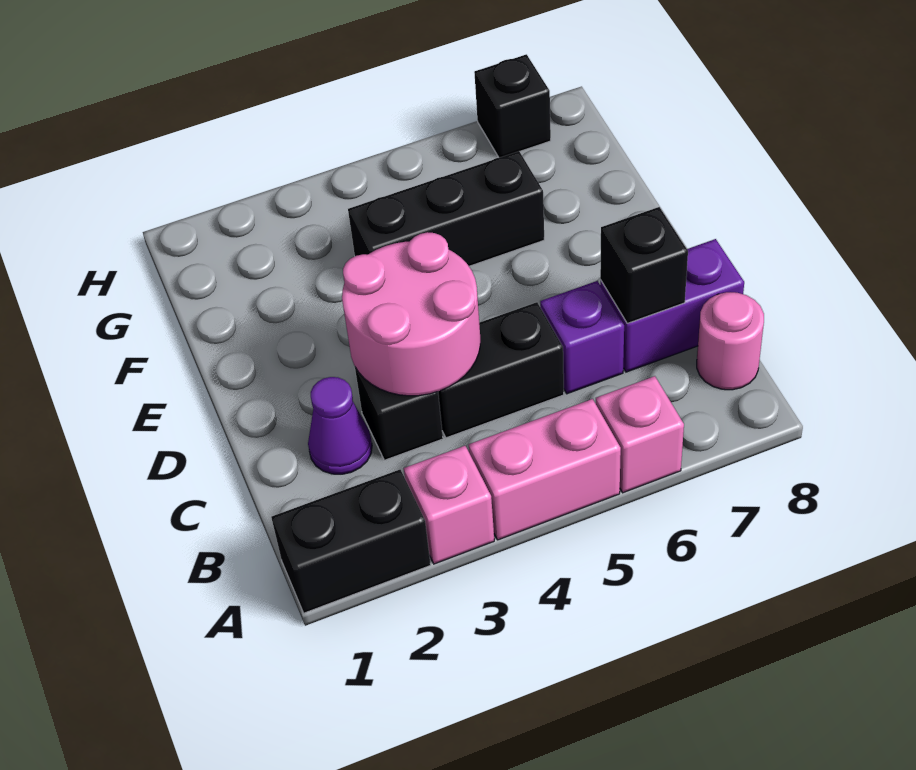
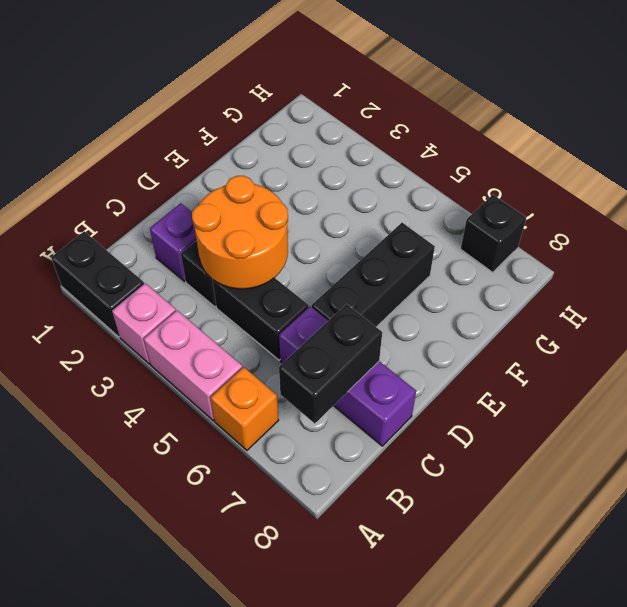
pink 1x1 brick [596,376,684,493] -> orange 1x1 brick [211,367,279,450]
pink 1x1 round brick [697,292,764,390] -> none
purple 1x1 cone [308,377,372,474] -> purple 1x1 brick [150,203,196,281]
pink 2x2 round brick [342,232,480,396] -> orange 2x2 round brick [192,176,288,289]
black 1x1 brick [600,207,688,323] -> black 1x2 brick [279,304,382,423]
black 1x3 brick [348,151,544,266] -> black 1x3 brick turned to [312,223,435,327]

